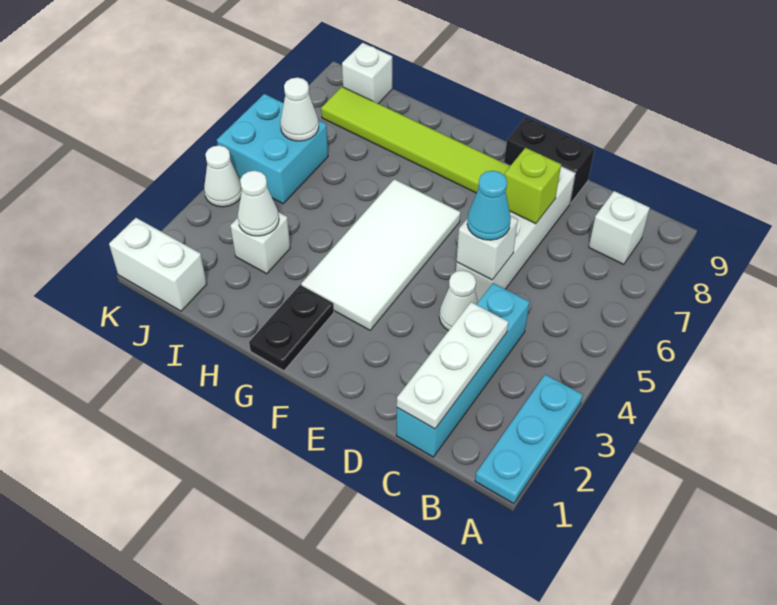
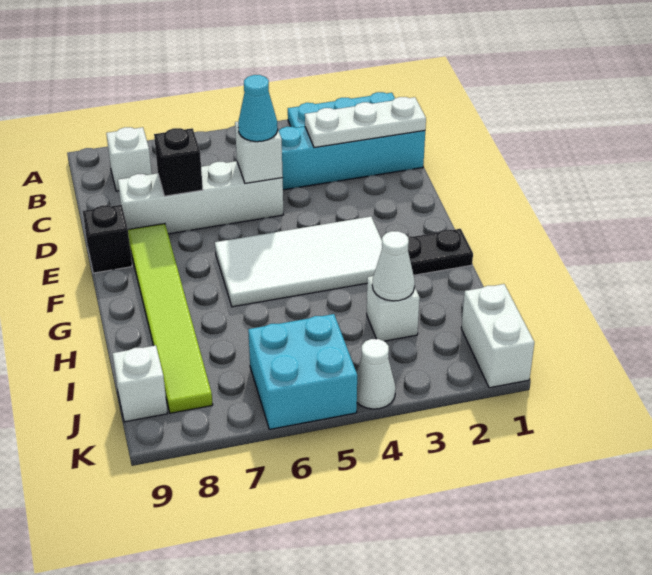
white 1x1 cone [439,270,478,331] -> none
lime 1x1 brick [504,148,561,224] -> black 1x1 brick [154,128,203,196]
black 1x2 brick [504,117,595,204] -> black 1x1 brick [83,205,132,273]
white 1x1 cone [280,78,319,141] -> none

